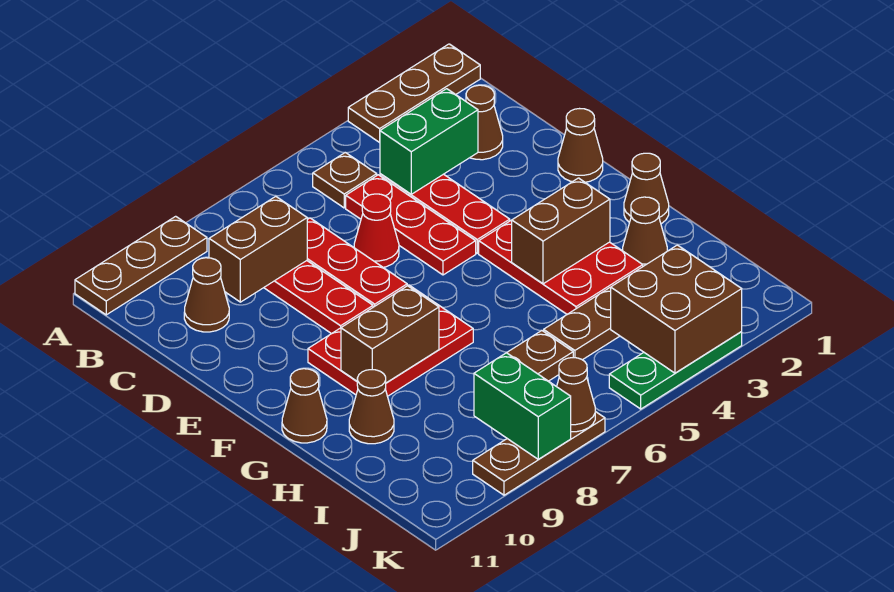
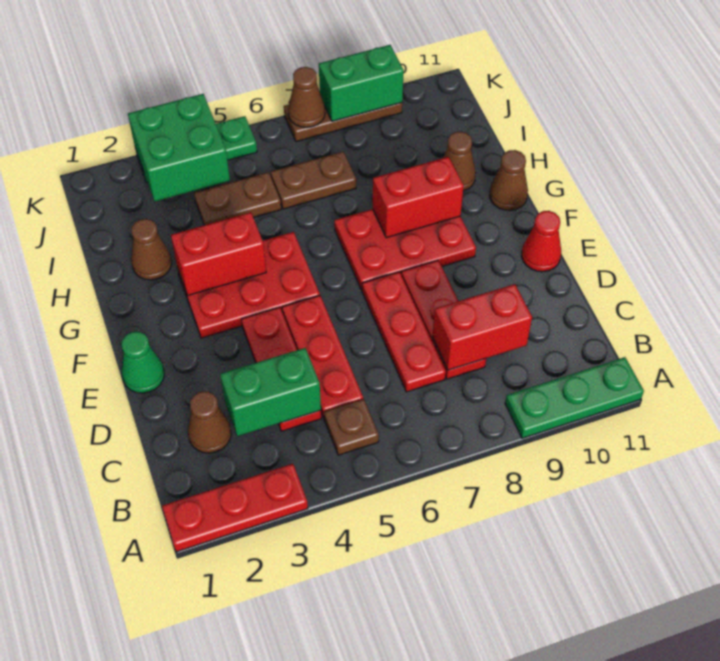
brown 1x3 plate [348,44,480,142] -> red 1x3 plate [162,464,308,552]
brown 1x3 plate [75,216,207,315] -> green 1x3 plate [505,357,644,438]
brown 1x2 brick [209,196,307,302] -> red 1x2 brick [432,284,532,370]
brown 1x1 cone [184,258,229,332] -> none
red 1x1 cone [354,194,399,267] -> red 1x1 cone moved to [521,211,561,272]
brown 1x1 cone [558,109,603,182] -> green 1x1 cone [122,332,164,393]
red 2x3 plate [479,220,643,314] -> red 2x3 plate turned to [177,232,320,338]
brown 1x1 cone [624,153,669,224] -> none
brown 1x2 brick [512,178,610,284] -> red 1x2 brick [171,212,266,295]
brown 1x2 brick [341,286,439,383] -> red 1x2 brick [373,157,464,238]
brown 2x2 brick [611,245,742,373] -> green 2x2 brick [128,94,230,201]
green 1x2 brick [474,353,571,459] -> green 1x2 brick turned to [319,45,404,121]

